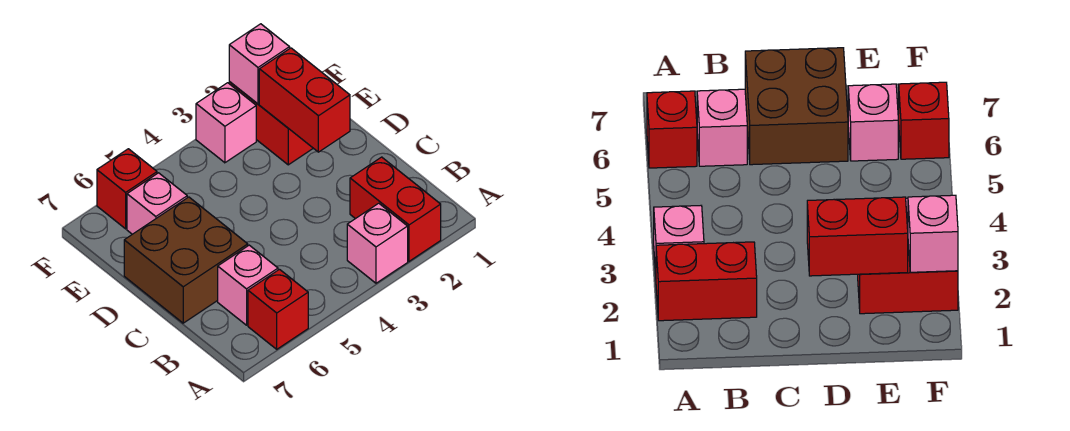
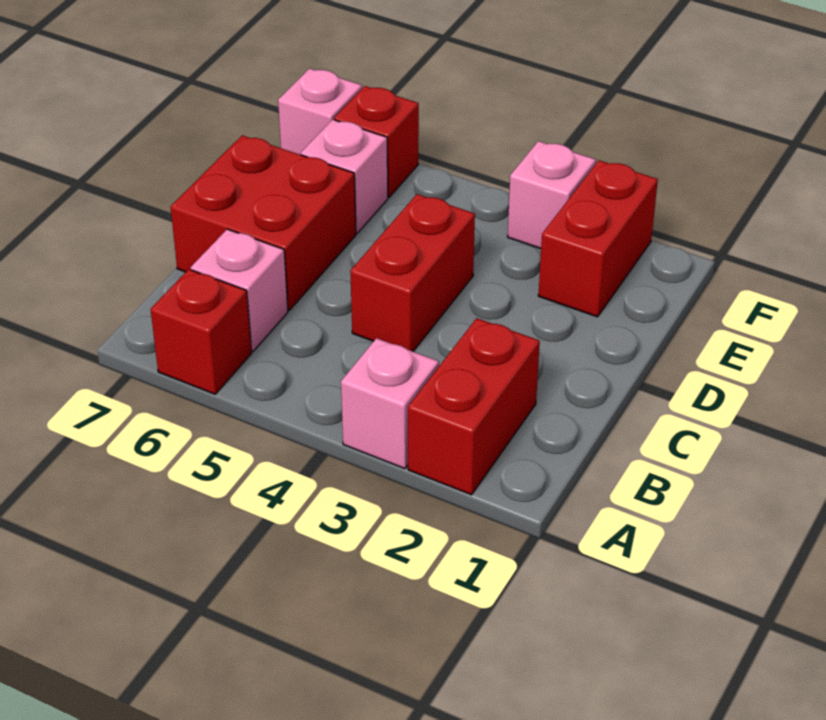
brown 2x2 brick [124,197,248,323] -> red 2x2 brick [171,135,356,310]
red 1x2 brick [259,48,350,152] -> red 1x2 brick moved to [350,194,475,351]
pink 1x1 brick [229,24,290,104] -> pink 1x1 brick moved to [278,68,362,155]

